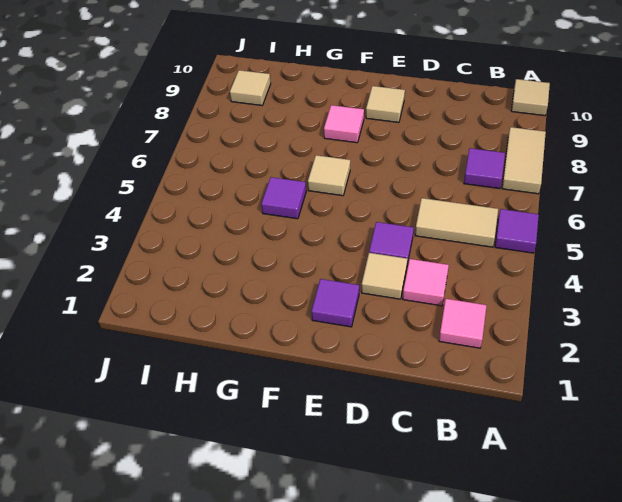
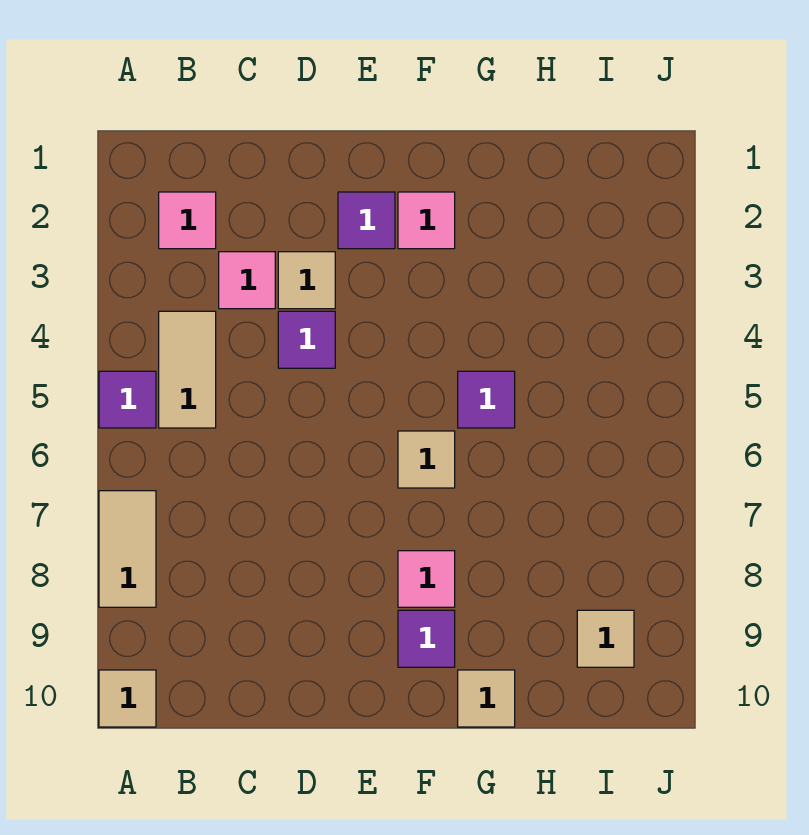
tan 1x2 tile [415,198,498,247] -> tan 1x2 tile turned to [159,311,216,428]
purple 1x1 tile [464,148,505,189] -> purple 1x1 tile moved to [398,610,455,667]
tan 1x1 tile [366,86,405,122] -> tan 1x1 tile moved to [458,670,515,727]
none -> pink 1x1 tile [398,192,455,249]

